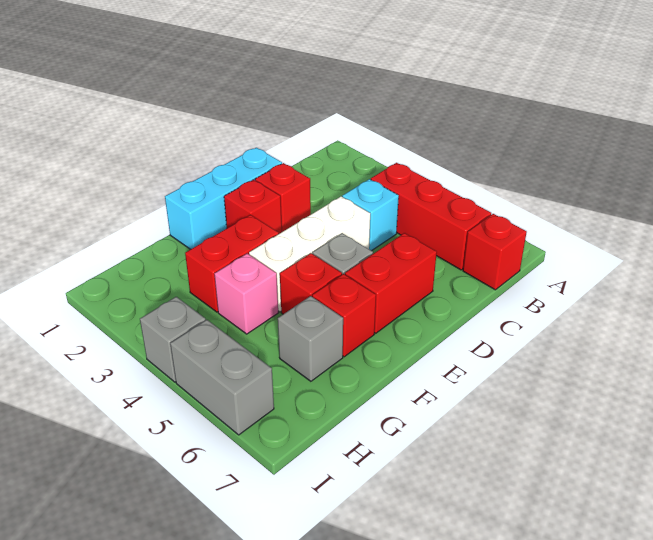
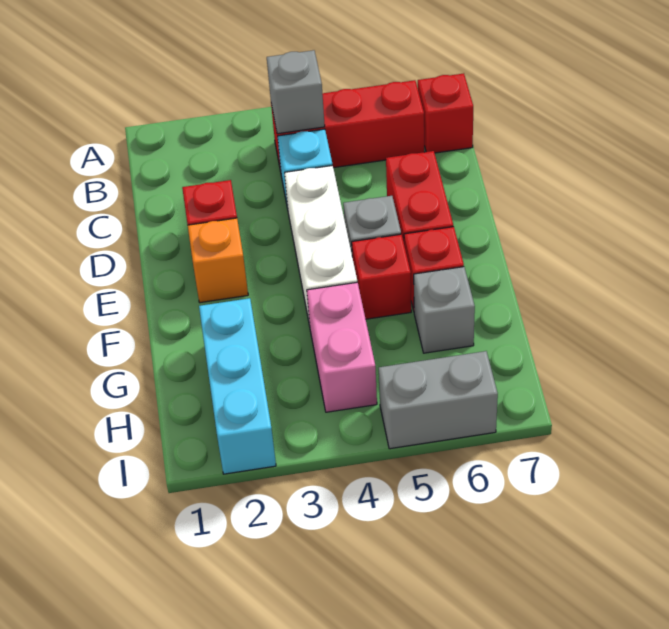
cyan 1x3 brick [165,148,282,249] -> cyan 1x3 brick moved to [199,298,276,474]
red 1x1 brick [224,180,282,234] -> orange 1x1 brick [188,218,248,303]
red 1x2 brick [185,215,279,312] -> none
pink 1x1 brick [214,254,278,334] -> pink 1x2 brick [307,282,377,412]
grey 1x1 brick [140,297,206,382] -> grey 1x1 brick moved to [267,50,325,134]

